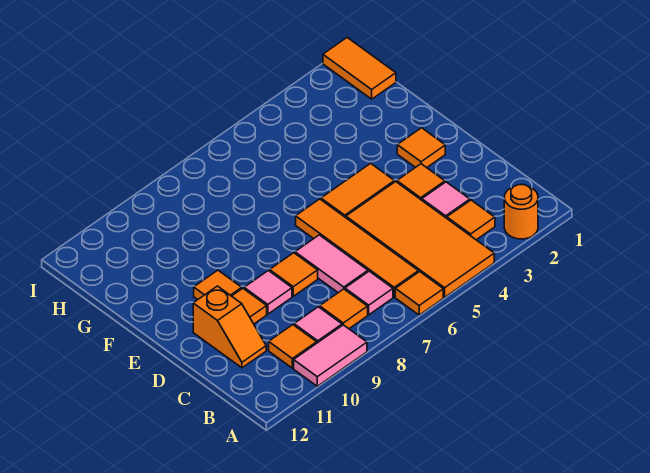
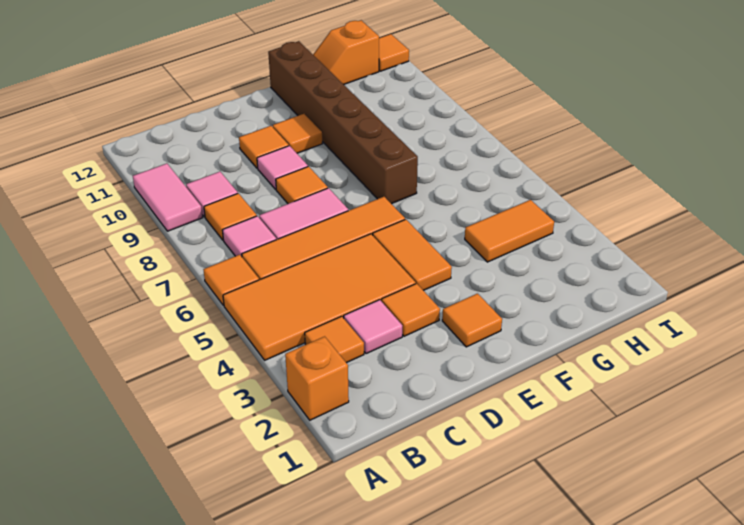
orange 1x1 round brick [504,185,538,239] -> orange 1x1 brick [285,336,349,420]
orange 1x1 tile [269,325,317,368] -> orange 1x1 tile moved to [379,34,409,71]
orange 1x2 slope [193,286,266,368] -> orange 1x2 slope moved to [313,20,379,84]
none -> brown 1x6 brick [268,41,418,204]
orange 1x2 tile [323,38,396,99] -> orange 1x2 tile moved to [465,200,554,262]

